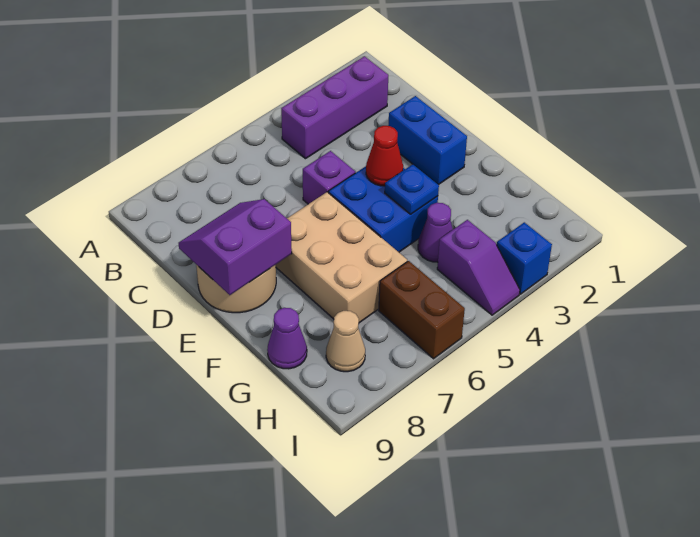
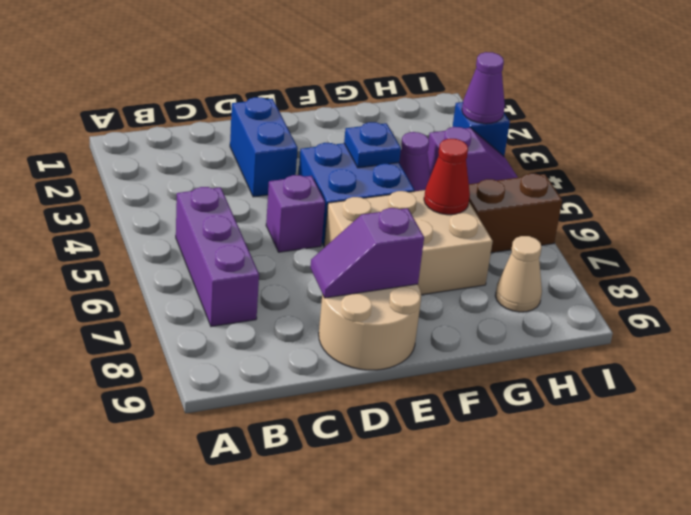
purple 1x3 brick [281,56,388,159] -> purple 1x3 brick moved to [176,187,259,327]
blue 1x2 brick [388,96,467,185] -> blue 1x2 brick turned to [230,97,298,197]
purple 2x2 slope [179,199,292,295] -> purple 1x2 slope [310,208,424,298]
red 1x1 cone [366,126,403,186] -> red 1x1 cone moved to [424,139,470,215]
purple 1x1 cone [267,308,307,369] -> purple 1x1 cone moved to [462,52,505,124]

